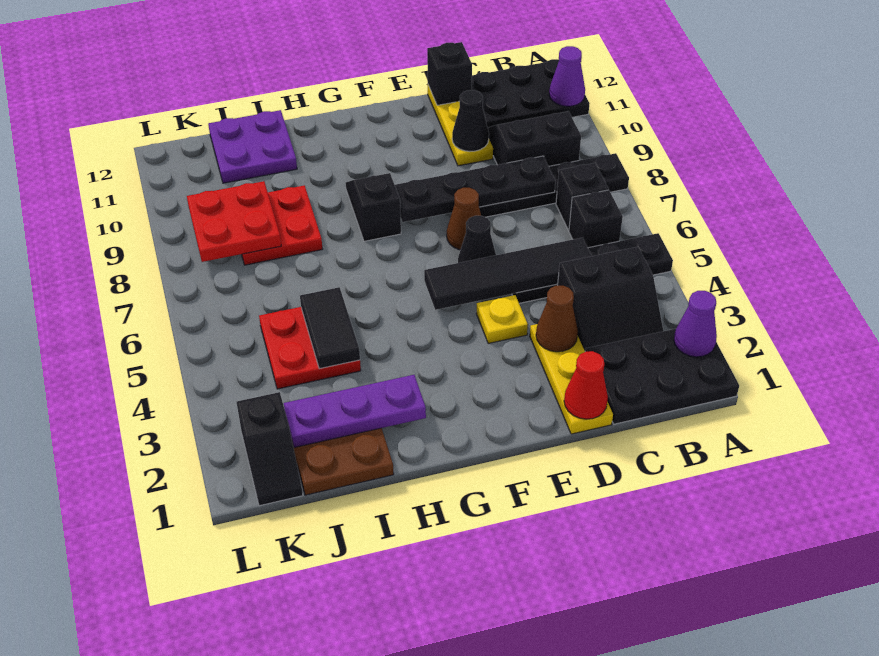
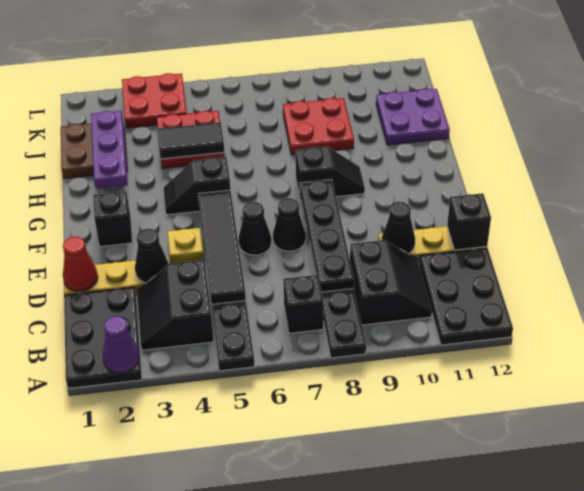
purple 1x1 cone [549,46,585,106] -> none
black 1x1 brick [569,190,623,248] -> black 1x1 brick moved to [93,191,132,247]
brown 1x1 cone [536,286,578,352] -> black 1x1 cone [135,229,169,283]
brown 1x1 cone [447,188,481,250] -> black 1x1 cone [273,198,306,251]
red 2x2 plate [187,181,281,262] -> red 2x2 plate moved to [122,73,187,128]
black 1x2 slope [237,392,303,506] -> black 1x2 slope moved to [163,157,230,215]

